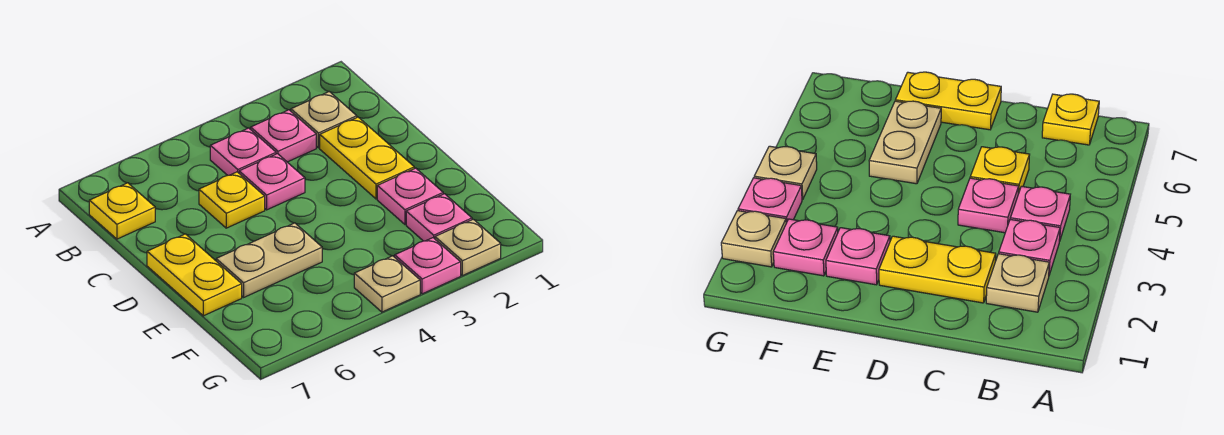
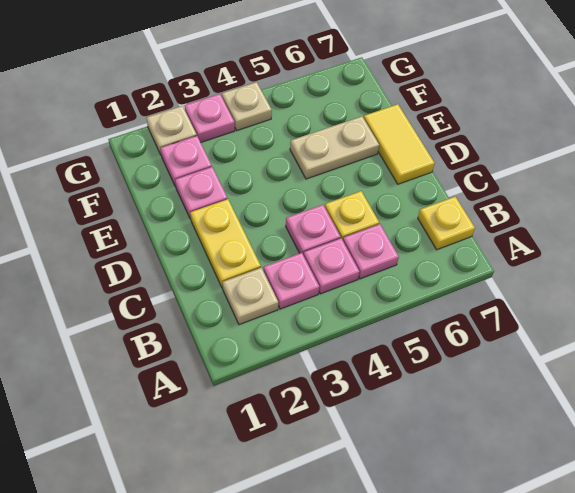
none -> pink 1x1 plate [343,224,399,279]
yellow 1x2 plate [147,234,242,316] -> yellow 1x2 tile [364,104,435,184]

